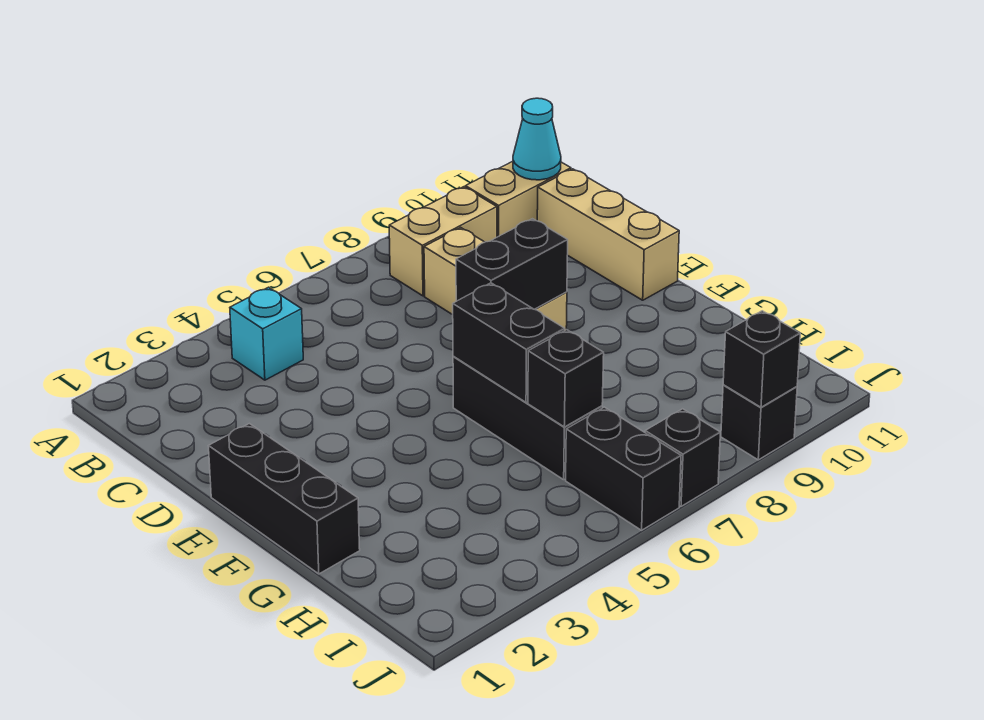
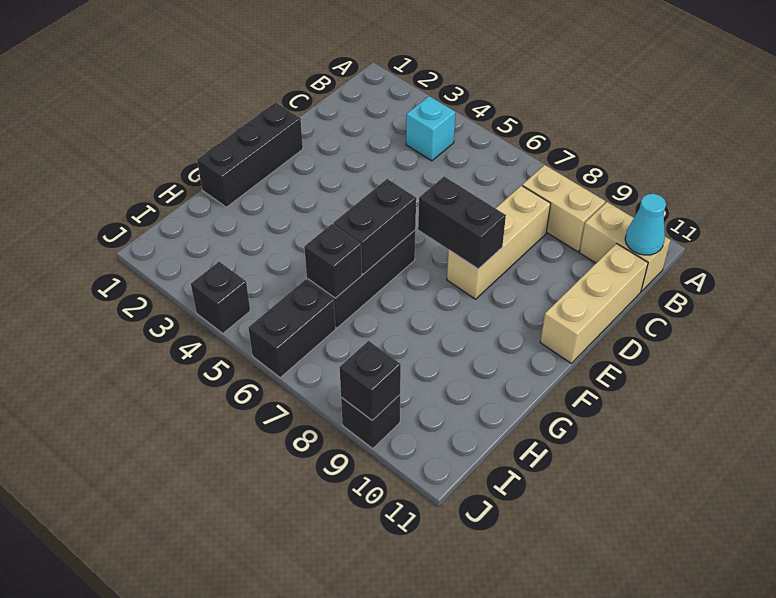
black 1x1 brick [645,409,720,506] -> black 1x1 brick moved to [191,262,250,333]

